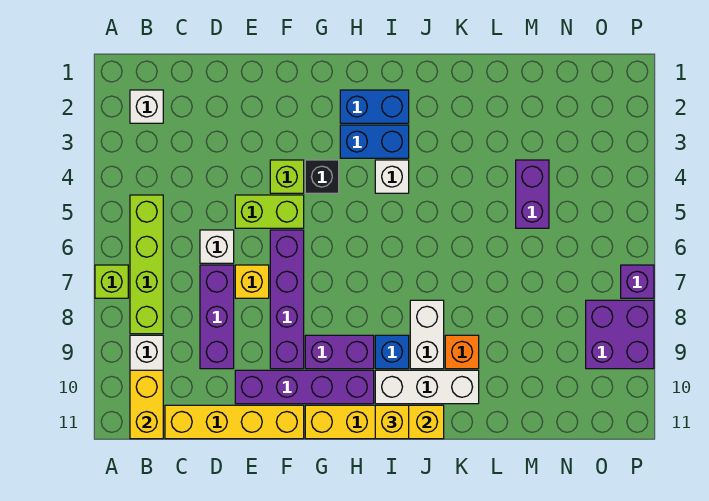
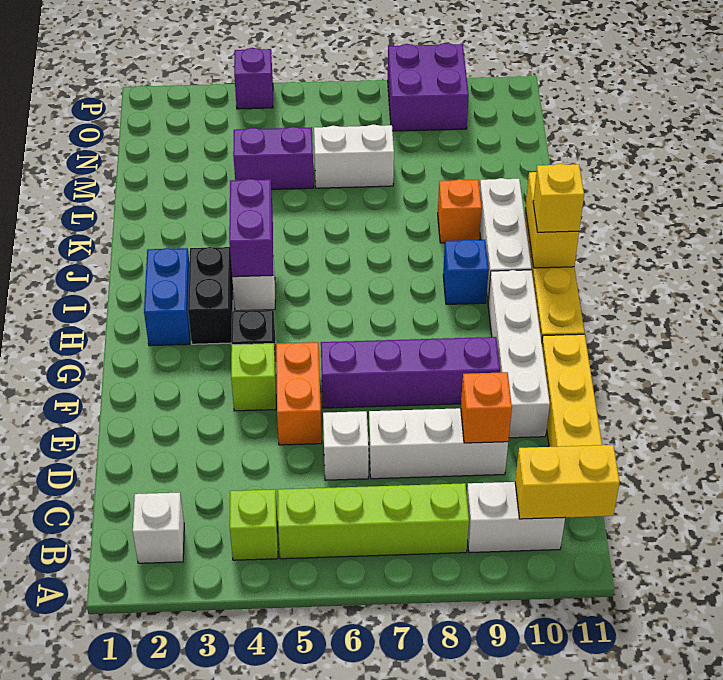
lime 1x1 brick [95,265,128,298] -> lime 1x1 brick moved to [230,489,278,560]
purple 1x3 brick [200,265,234,369] -> white 1x3 brick [369,408,508,479]
none -> orange 1x1 brick [461,372,512,443]
lime 1x2 brick [235,195,304,228] -> orange 1x2 brick [276,342,322,445]
yellow 1x1 brick [235,265,269,298] -> none
purple 1x4 brick [235,370,374,404] -> white 1x4 brick [488,270,550,438]
purple 1x2 brick [305,335,374,369] -> purple 1x2 brick moved to [229,179,273,277]
blue 1x2 brick [340,125,409,158] -> black 1x2 brick [188,247,233,344]
white 1x2 brick [410,300,444,369] -> white 1x2 brick moved to [314,124,394,188]
purple 1x1 brick [621,265,654,298] -> purple 1x1 brick moved to [234,48,273,109]

